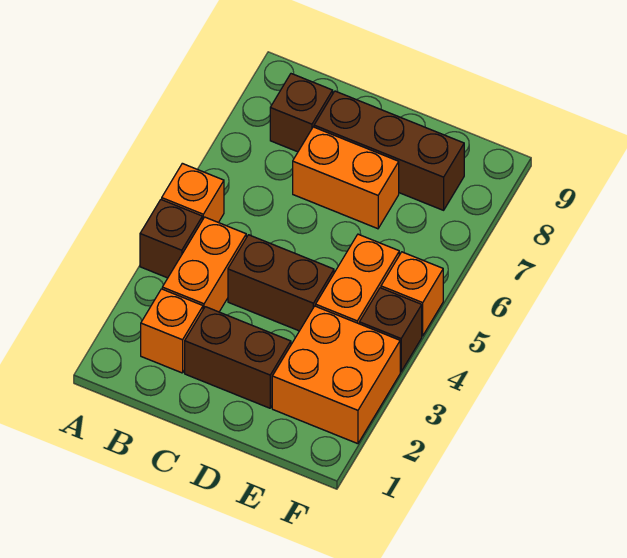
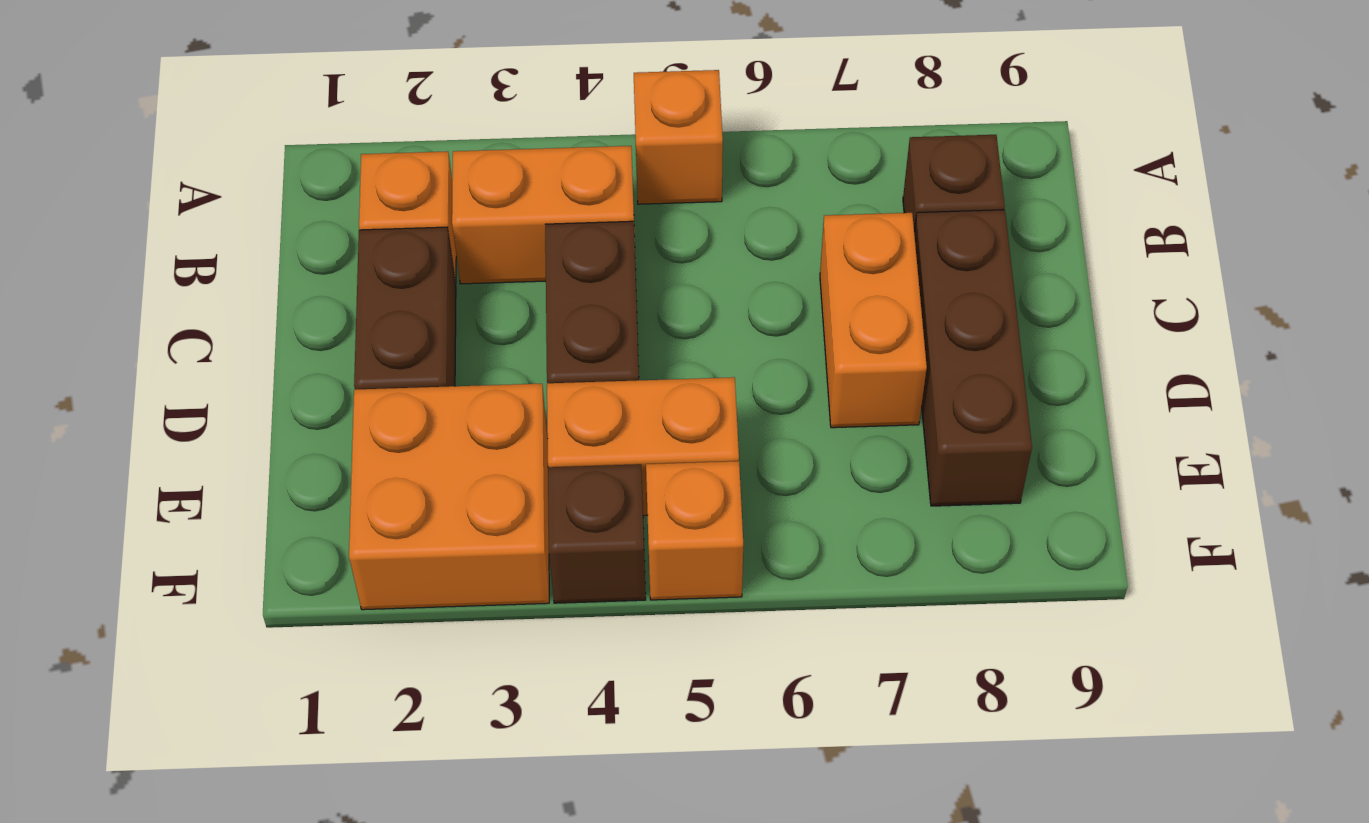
brown 1x1 brick [140,200,202,278] -> none

